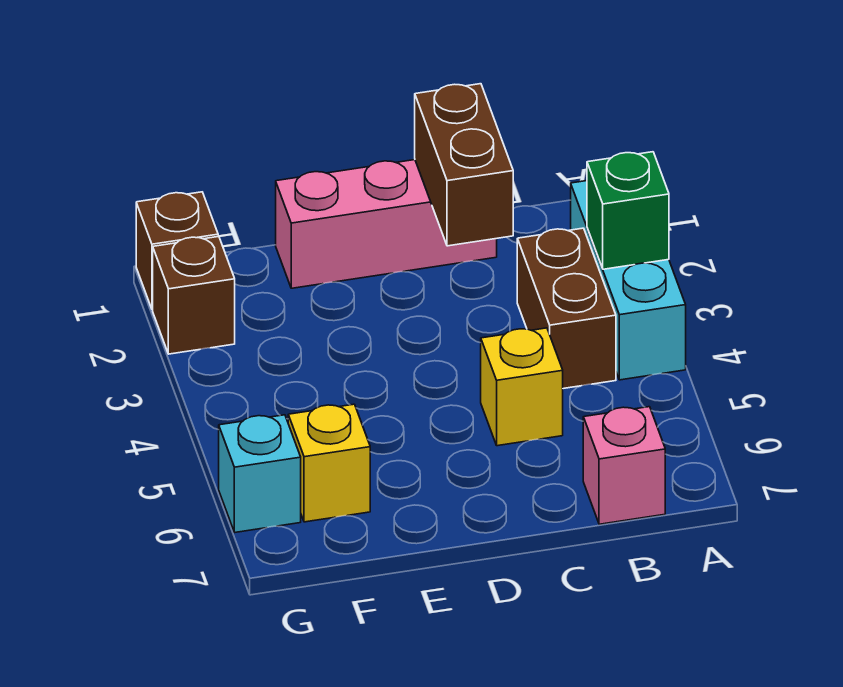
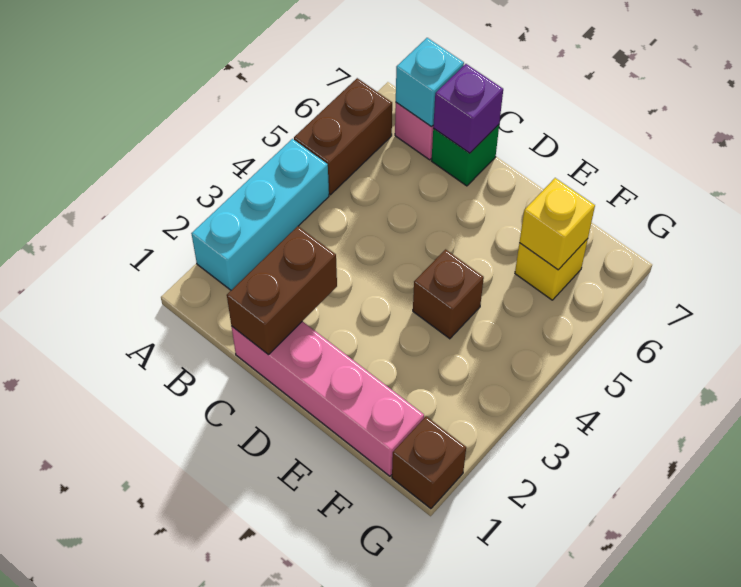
green 1x1 brick [587,152,669,269] -> green 1x1 brick moved to [432,125,499,186]
brown 1x2 brick [517,228,616,389] -> brown 1x2 brick moved to [294,78,392,195]
pink 1x3 brick [276,160,497,288] -> pink 1x4 brick [231,321,424,476]
yellow 1x1 brick [481,328,563,446] -> yellow 1x1 brick moved to [519,178,595,270]
none -> purple 1x1 brick [433,64,503,153]
brown 1x1 brick [153,236,235,354] -> brown 1x1 brick moved to [413,249,484,339]
cyan 1x1 brick [219,415,301,532] -> cyan 1x1 brick moved to [396,38,464,127]

